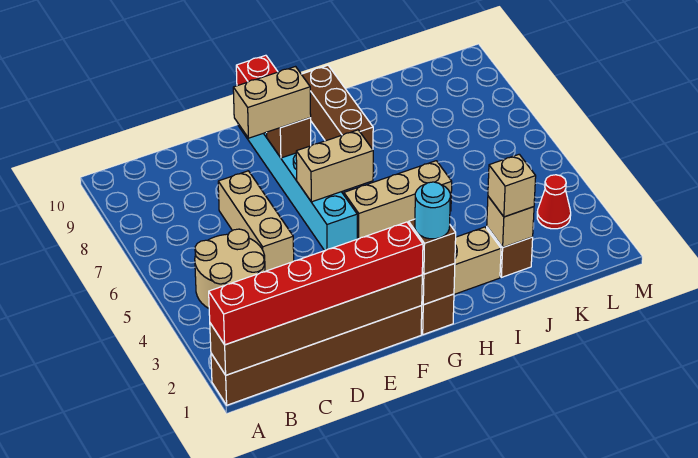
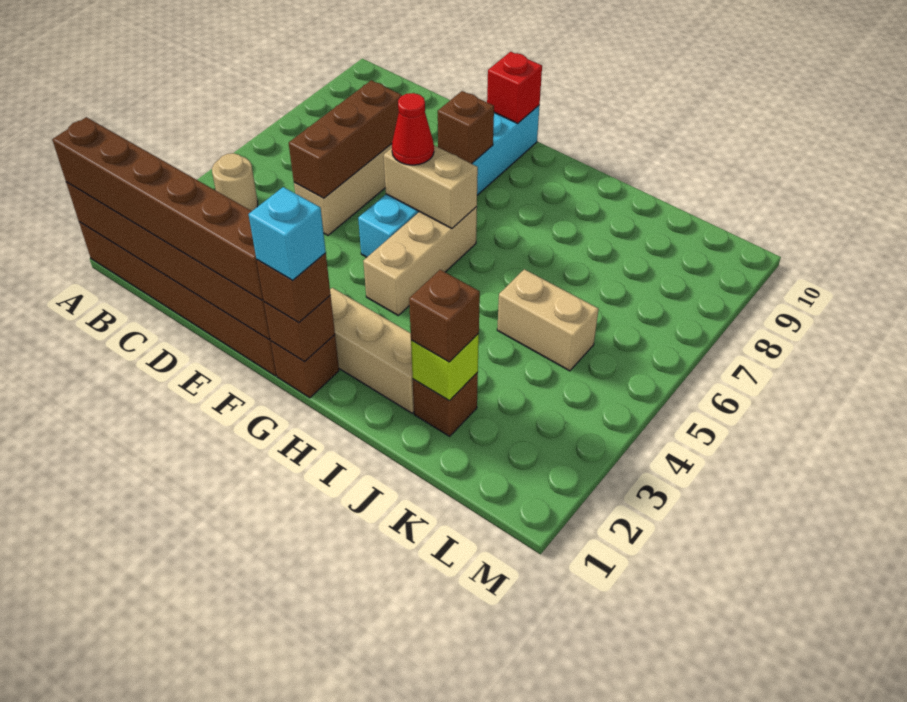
red 1x6 brick [209,222,423,345] -> brown 1x6 brick [52,117,263,300]
tan 2x2 round brick [195,229,265,308] -> tan 1x1 round brick [212,153,258,211]
tan 1x2 brick [233,67,311,138] -> tan 1x2 brick moved to [497,269,599,371]
cyan 1x1 round brick [415,182,450,239] -> cyan 1x1 brick [249,187,326,280]
tan 1x3 brick [344,161,452,239] -> tan 1x3 brick turned to [363,207,477,315]
brown 1x3 brick [301,65,373,149] -> brown 1x3 brick moved to [289,80,402,198]
tan 1x1 brick [487,196,534,247] -> lime 1x1 brick [411,334,479,401]
tan 1x1 brick [488,154,536,217] -> brown 1x1 brick [409,270,480,362]
red 1x1 cone [537,175,571,229] -> red 1x1 cone moved to [392,93,434,165]

